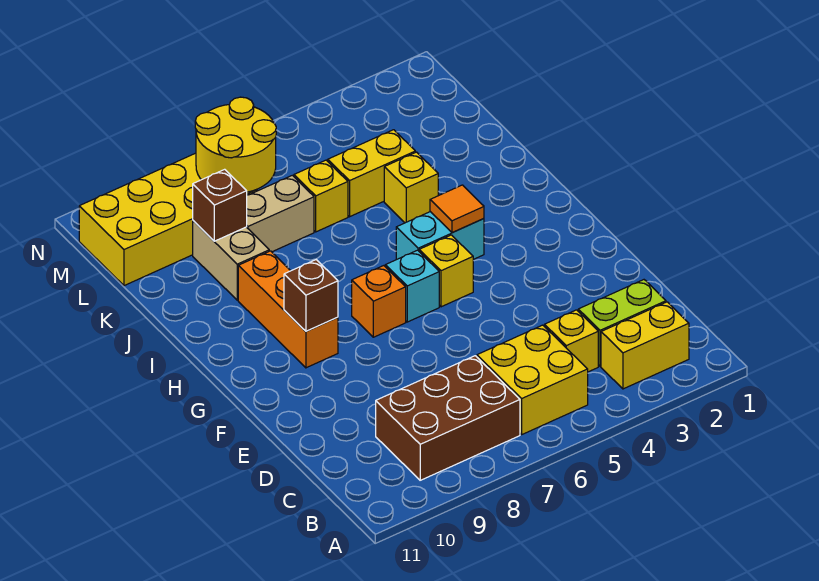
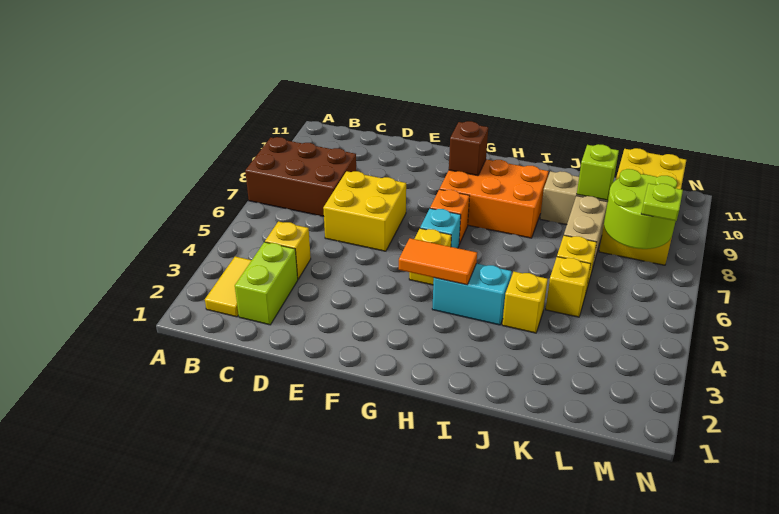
yellow 1x2 brick [601,302,689,389] -> yellow 1x2 tile [205,256,252,317]
yellow 2x2 brick [477,325,588,434] -> yellow 2x2 brick moved to [323,171,406,251]
brown 2x3 brick [376,356,520,480] -> brown 2x3 brick turned to [245,137,356,216]
orange 1x3 brick [238,251,338,368] -> orange 2x3 brick [440,159,548,238]
cyan 1x2 brick [396,212,484,260] -> cyan 1x2 brick turned to [432,263,512,325]
orange 1x1 tile [430,185,484,233] -> orange 1x2 tile [399,238,477,285]
yellow 1x2 brick [328,130,415,217] -> yellow 1x1 brick [546,257,591,317]
brown 1x1 brick [193,169,247,241] -> lime 1x1 brick [577,144,619,200]
yellow 2x2 round brick [195,97,276,192] -> lime 2x2 round brick [604,169,677,249]
none -> lime 1x1 plate [641,183,683,221]

